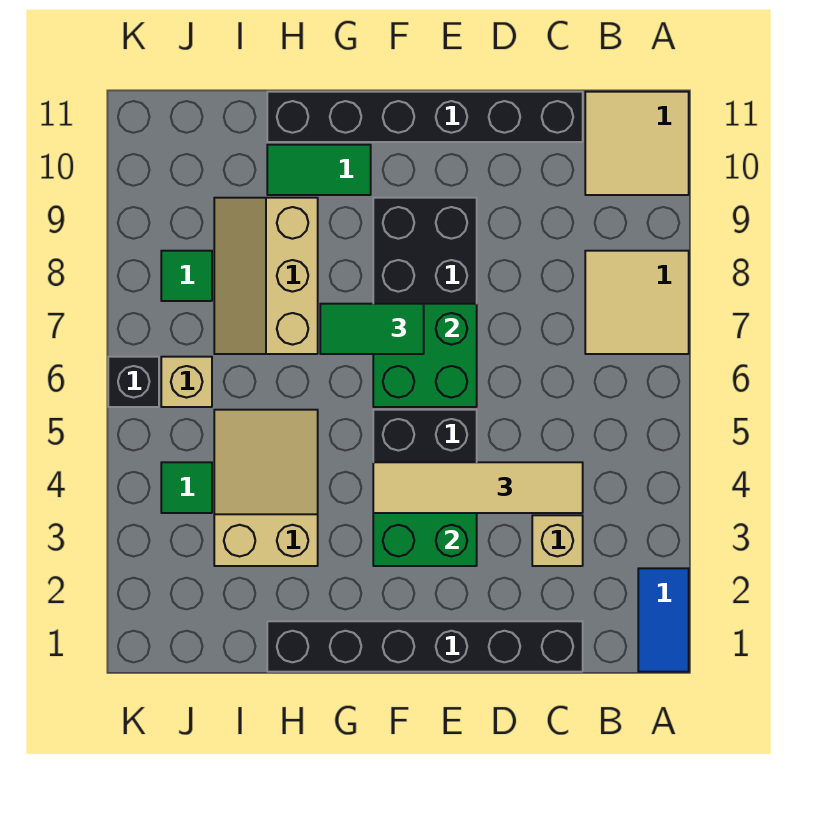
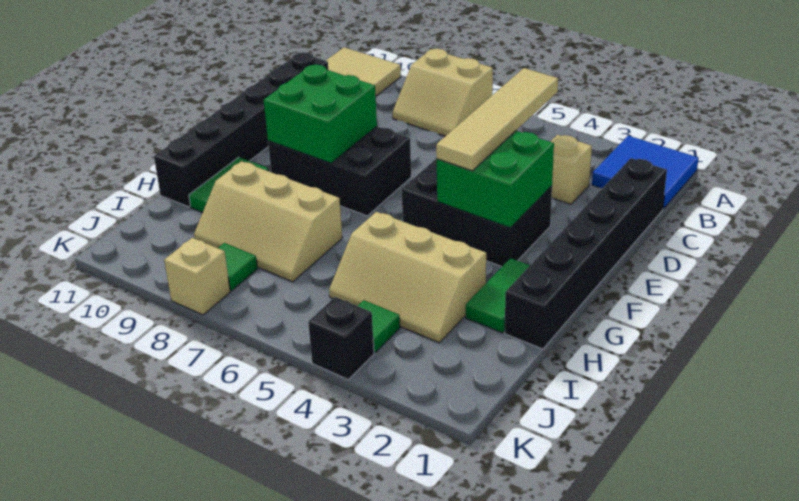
blue 1x2 tile [638,568,689,672] -> blue 2x2 tile [592,136,698,209]
tan 2x2 tile [585,251,689,354] -> tan 2x2 slope [393,49,493,136]
green 2x2 brick [373,304,477,407] -> green 2x2 brick moved to [264,65,377,163]
green 1x2 tile [320,304,424,354] -> green 1x2 tile moved to [466,258,530,333]
tan 2x3 slope [214,410,318,566] -> tan 2x3 slope turned to [329,212,486,343]
tan 1x1 brick [161,357,212,407] -> tan 1x1 brick moved to [164,238,230,315]
black 1x1 brick [108,357,159,407] -> black 1x1 brick moved to [308,297,374,379]

